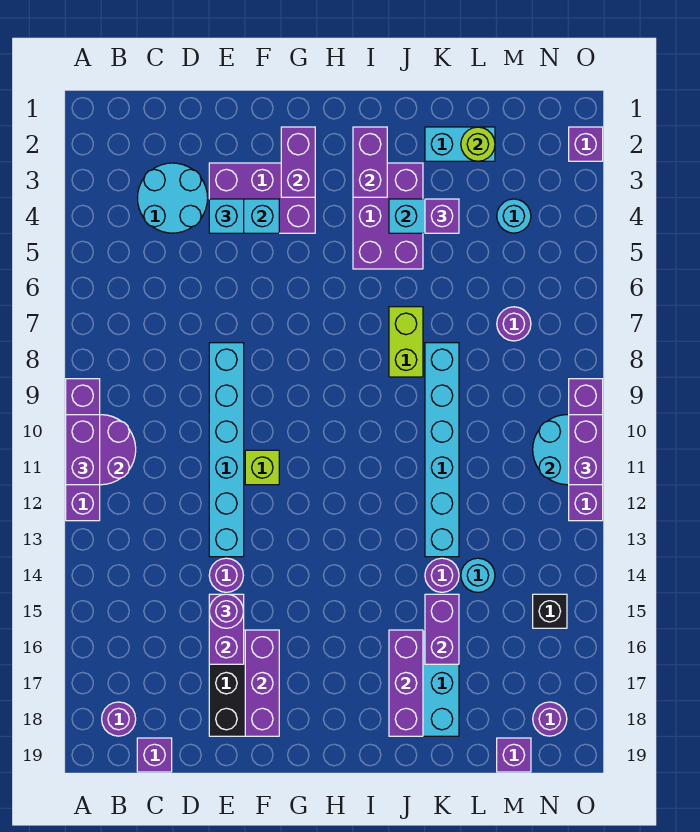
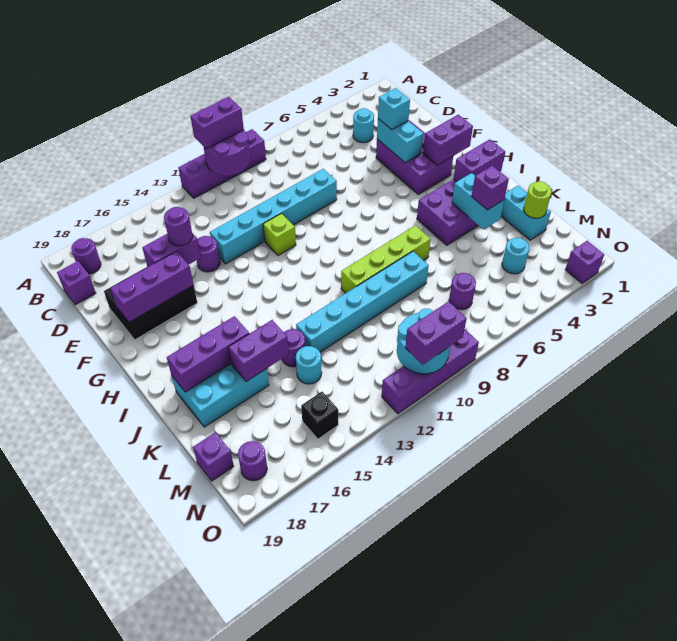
cyan 2x2 round brick [137,163,208,233] -> cyan 1x1 round brick [353,108,374,143]
lime 1x2 brick [389,307,423,377] -> lime 1x4 brick [341,225,431,293]

